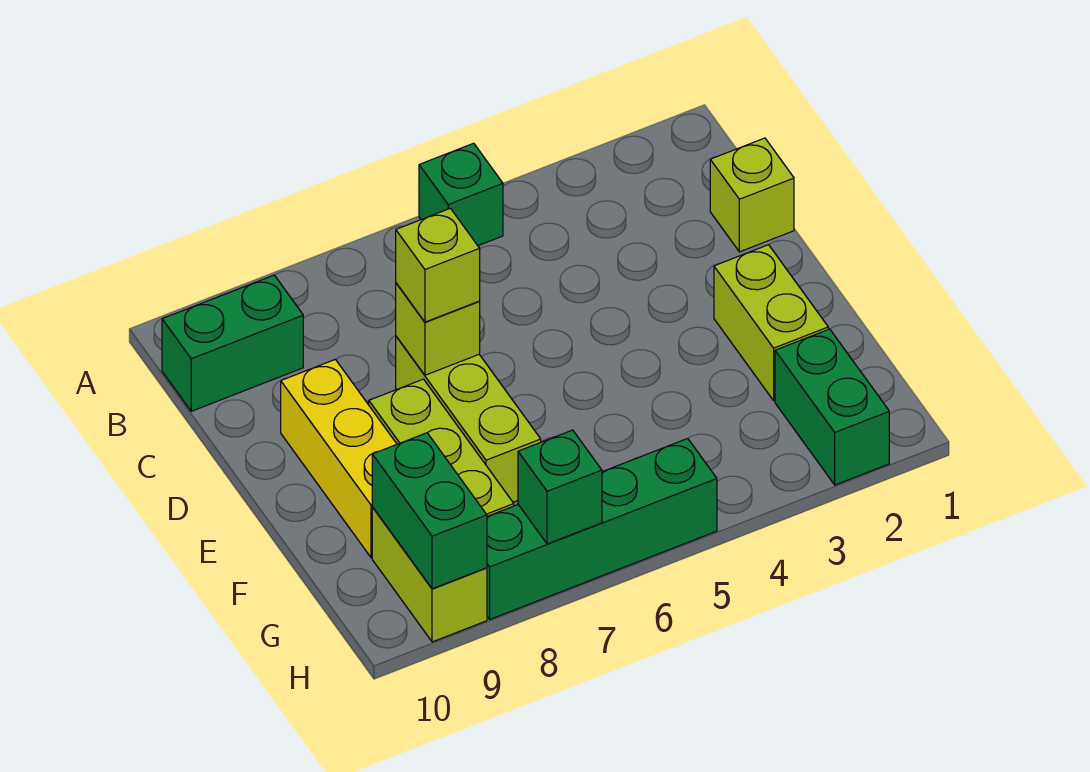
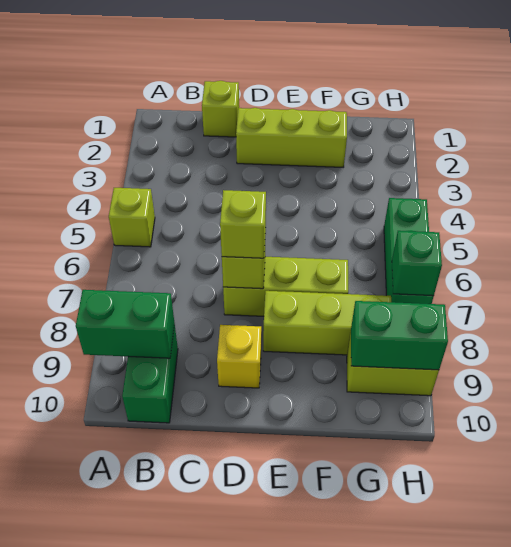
green 1x1 brick [419,143,503,246] -> lime 1x1 brick [109,188,155,247]
yellow 1x3 brick [281,359,397,558] -> yellow 1x1 brick [217,325,261,388]
lime 1x2 brick [714,245,828,401] -> lime 1x3 brick [236,108,347,167]
green 1x2 brick [775,329,889,485] -> green 1x2 brick moved to [76,290,174,358]
green 1x4 brick [487,438,717,619] -> green 1x3 brick [384,198,434,304]

